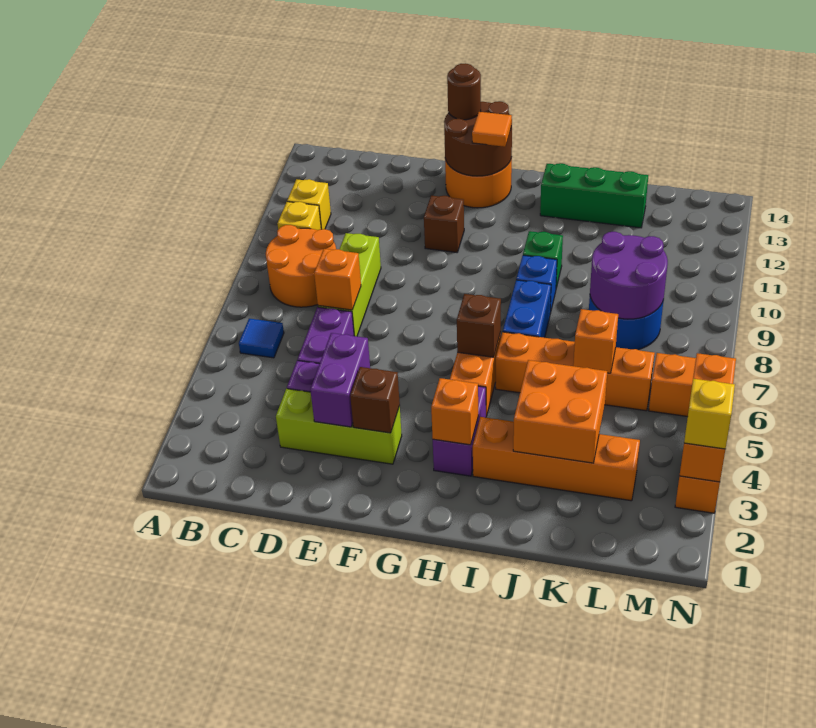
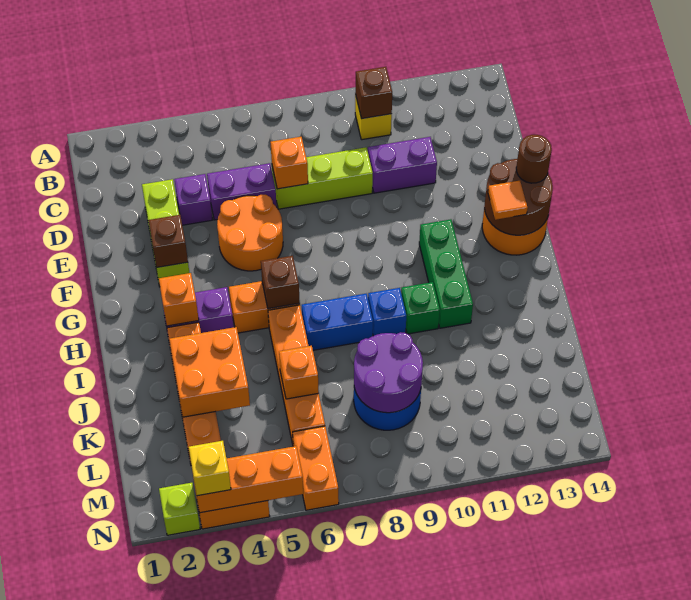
blue 1x1 tile [239,319,284,358] -> none
orange 2x2 round brick [266,225,336,307] -> orange 2x2 round brick moved to [217,195,283,271]
yellow 1x1 brick [287,179,331,229] -> none
purple 1x2 brick [310,333,370,427] -> purple 1x2 brick moved to [368,137,437,193]
brown 1x1 brick [424,196,464,252] -> brown 1x1 brick moved to [355,67,392,119]
green 1x3 brick [540,163,648,228] -> green 1x3 brick moved to [419,219,473,328]
none -> lime 1x1 brick [159,483,200,535]

